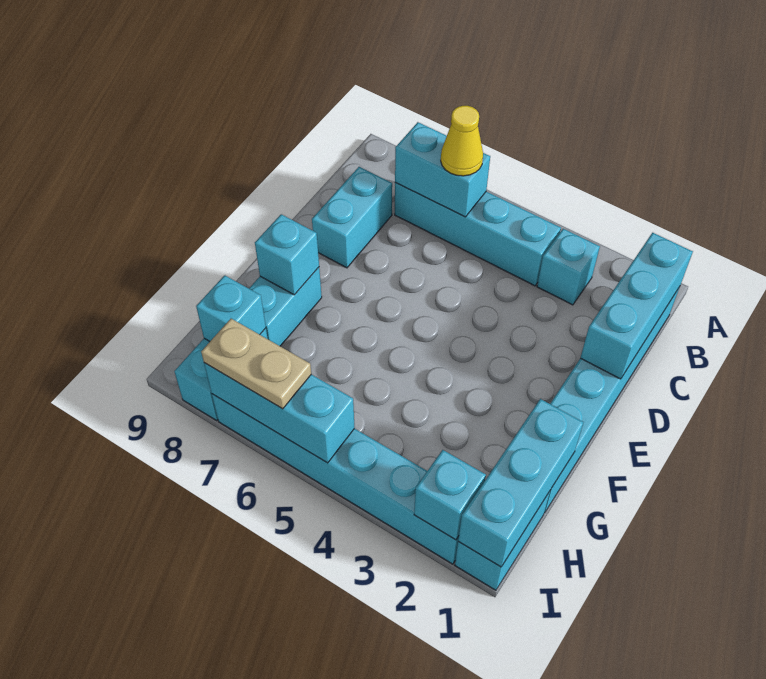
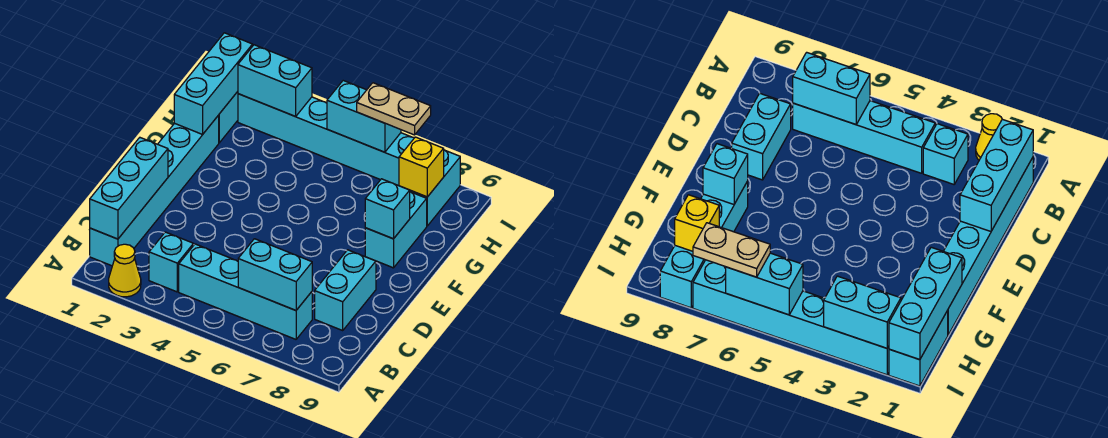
yellow 1x1 cone [441,106,483,176] -> yellow 1x1 cone moved to [109,244,141,297]
cyan 1x1 brick [196,275,266,341] -> yellow 1x1 brick [399,137,444,197]
cyan 1x1 brick [414,450,486,540] -> cyan 1x2 brick [238,45,312,116]
cyan 1x3 brick [204,363,355,463] -> cyan 1x2 brick [327,81,401,152]

